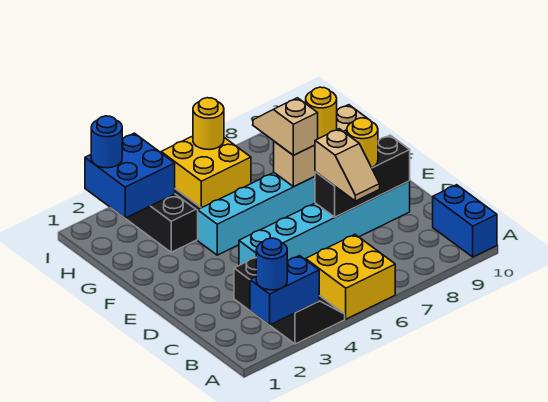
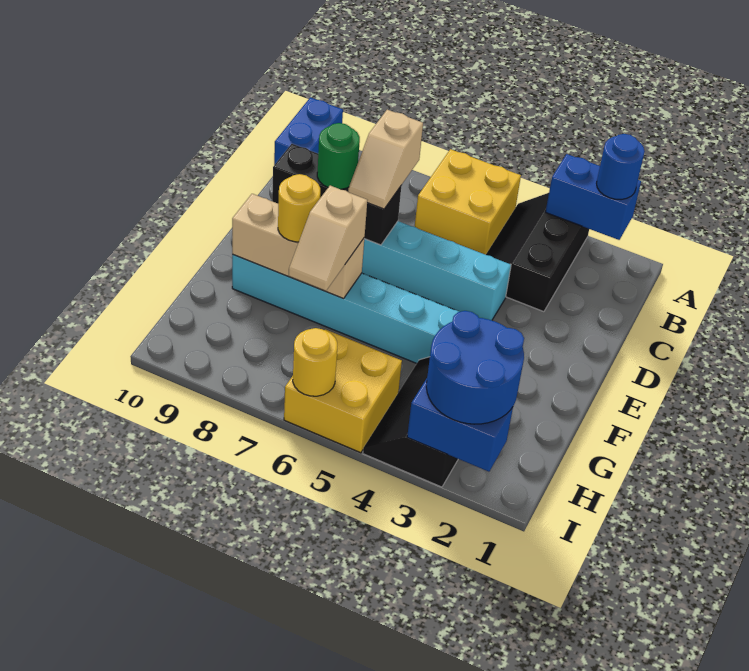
tan 1x2 slope [315,129,380,201] -> tan 1x2 slope turned to [348,110,423,209]
yellow 1x1 round brick [347,118,378,168] -> green 1x1 round brick [317,123,360,189]
blue 2x2 brick [85,133,175,218] -> blue 1x2 brick [407,379,513,472]
blue 1x1 round brick [91,116,122,168] -> blue 2x2 round brick [426,311,524,424]

